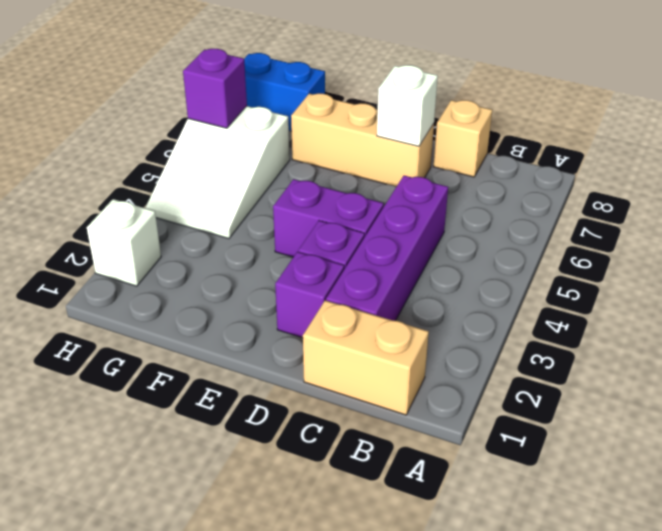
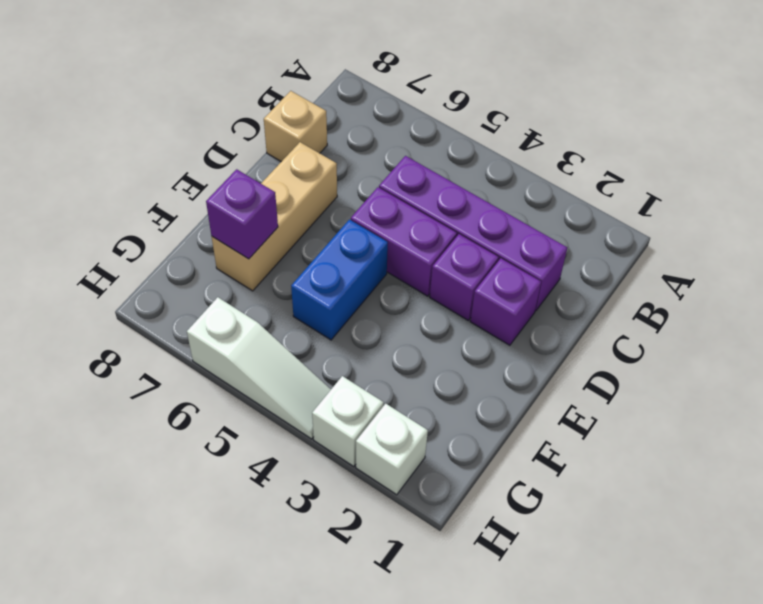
tan 1x2 brick [303,300,429,415] -> none
purple 1x2 brick [273,179,384,257] -> purple 1x2 brick turned to [351,187,457,296]
white 1x1 brick [377,65,438,146] -> white 1x1 brick moved to [312,376,384,466]
white 2x3 slope [146,106,290,239] -> white 1x3 slope [187,297,331,439]
blue 1x2 brick [244,53,325,131] -> blue 1x2 brick moved to [291,220,388,340]
purple 1x1 brick [183,49,247,128] -> purple 1x1 brick moved to [206,169,278,259]

